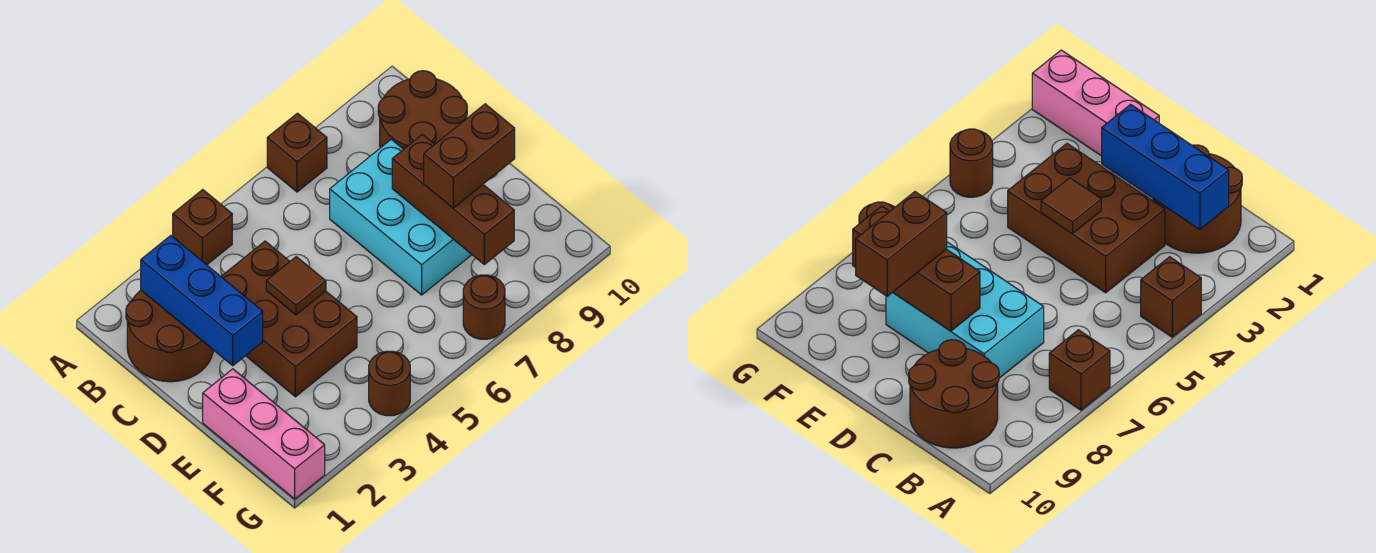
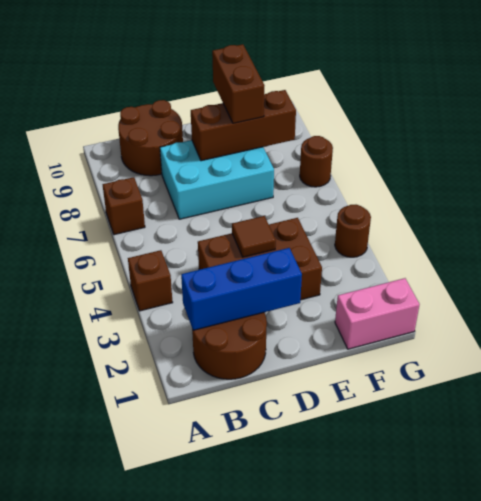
pink 1x3 brick [203,369,325,499] -> pink 1x2 brick [335,278,420,349]

